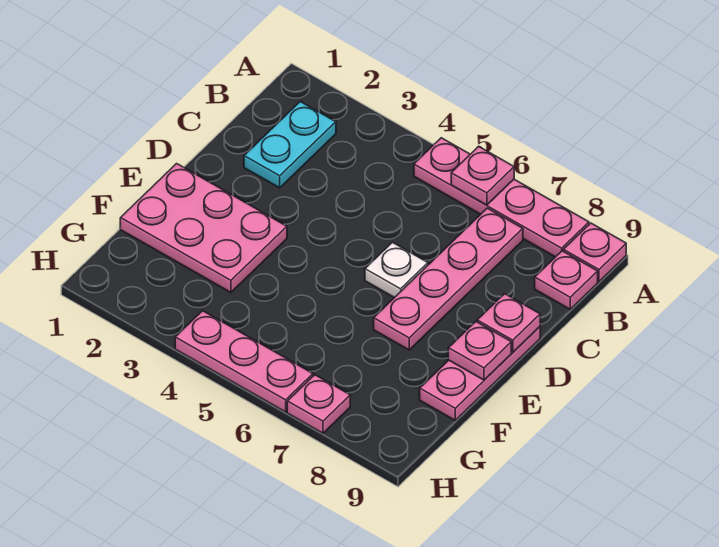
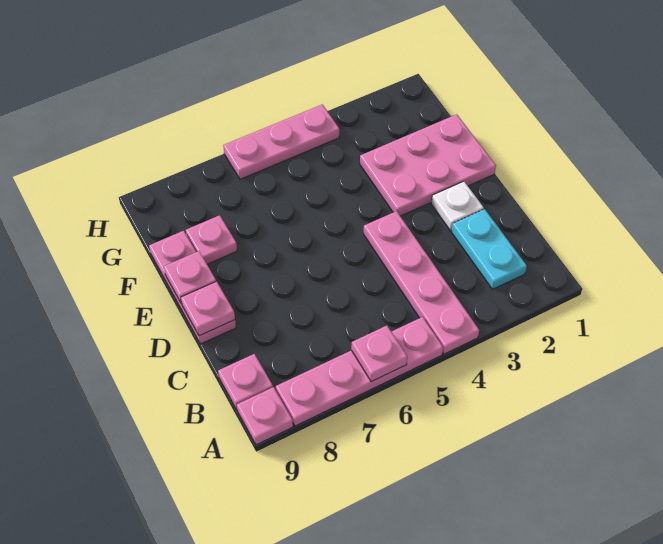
pink 1x4 plate [374,208,523,350] -> pink 1x4 plate moved to [364,211,479,354]
white 1x1 plate [365,242,428,298] -> white 1x1 plate moved to [431,181,484,231]
pink 1x1 plate [287,375,350,433] -> pink 1x1 plate moved to [186,215,237,264]

